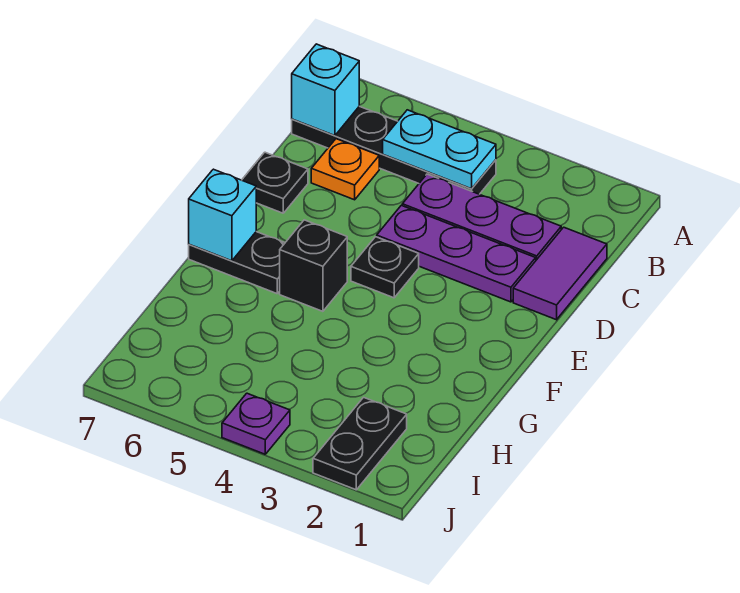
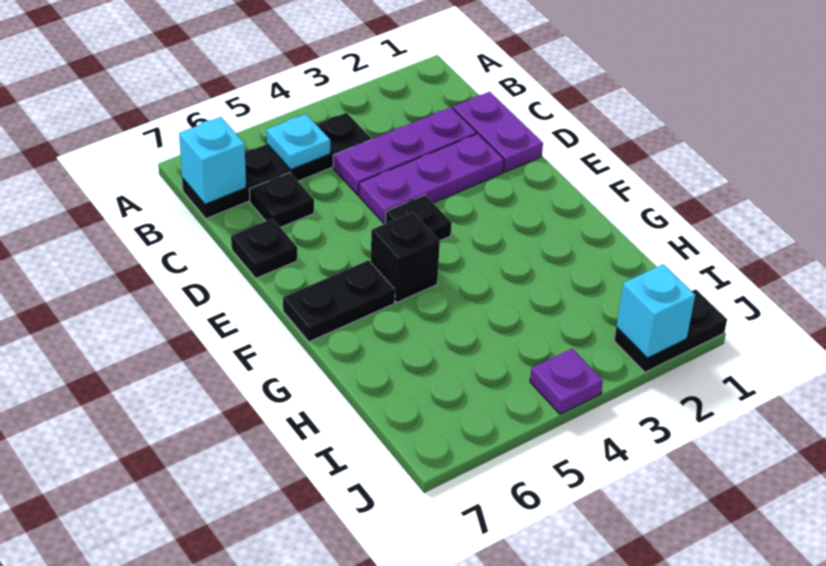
cyan 1x2 plate [383,110,496,189] -> cyan 1x1 plate [267,114,330,169]
purple 1x2 tile [513,227,607,320] -> purple 1x2 plate [453,92,543,172]
orange 1x1 plate [311,139,379,200] -> black 1x1 plate [249,173,314,227]
cyan 1x1 brick [189,169,256,261] -> cyan 1x1 brick moved to [617,264,695,358]
black 1x2 plate [313,397,407,490] -> black 1x2 plate turned to [614,289,727,372]

